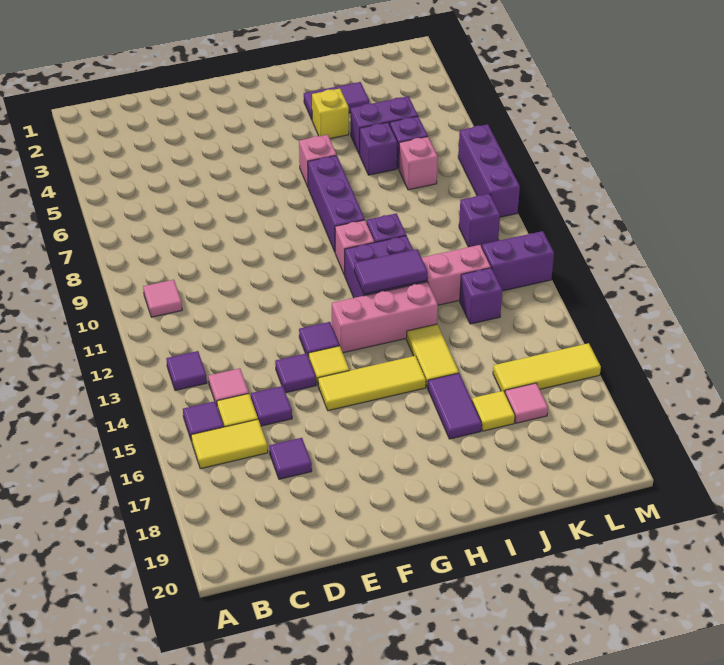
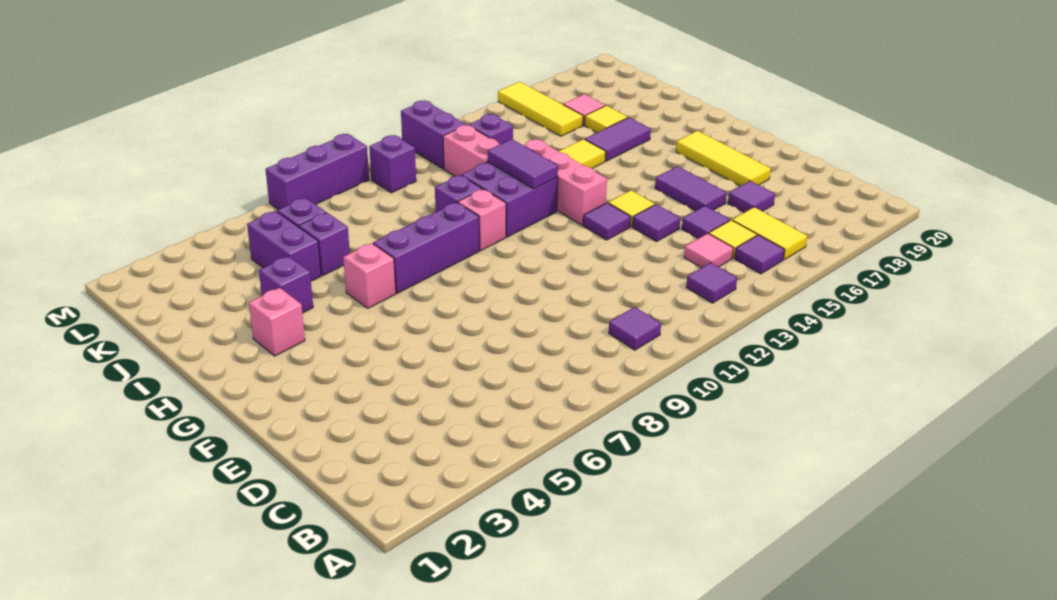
pink 1x1 tile [143,280,182,317] -> purple 1x1 tile [609,307,661,350]
yellow 1x3 tile [318,356,426,411] -> yellow 1x3 tile moved to [676,131,771,186]
purple 1x2 tile [304,82,369,120] -> purple 1x2 tile moved to [655,166,727,211]
yellow 1x1 brick [312,89,349,139] -> purple 1x1 brick [259,256,313,313]
pink 1x1 brick [399,137,438,190] -> pink 1x1 brick moved to [249,288,305,356]

